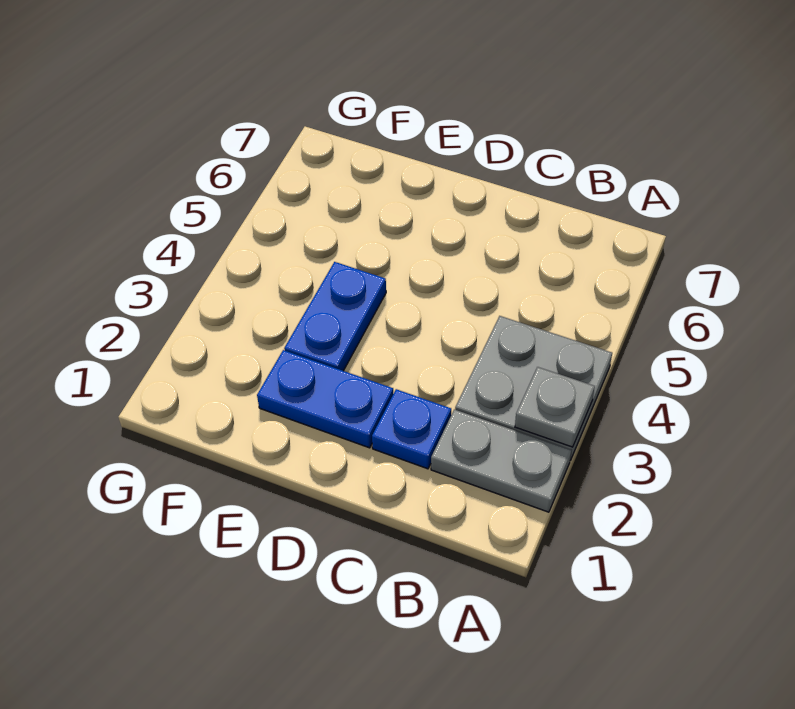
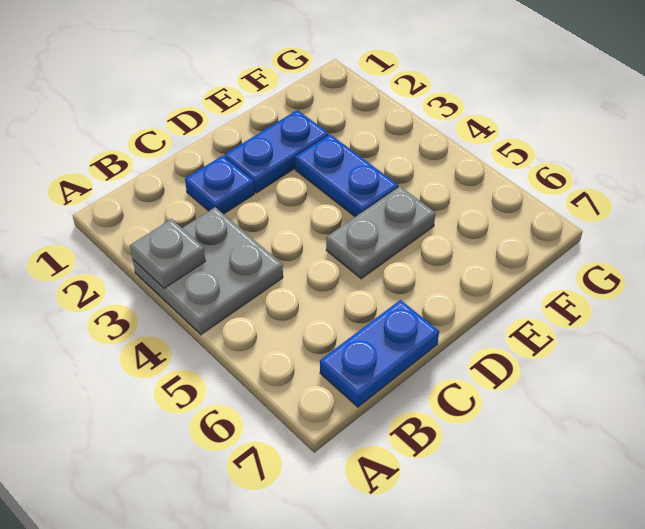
grey 1x2 plate [431,409,571,512] -> grey 1x2 plate moved to [326,186,435,279]
none -> blue 1x2 plate [320,300,439,407]

